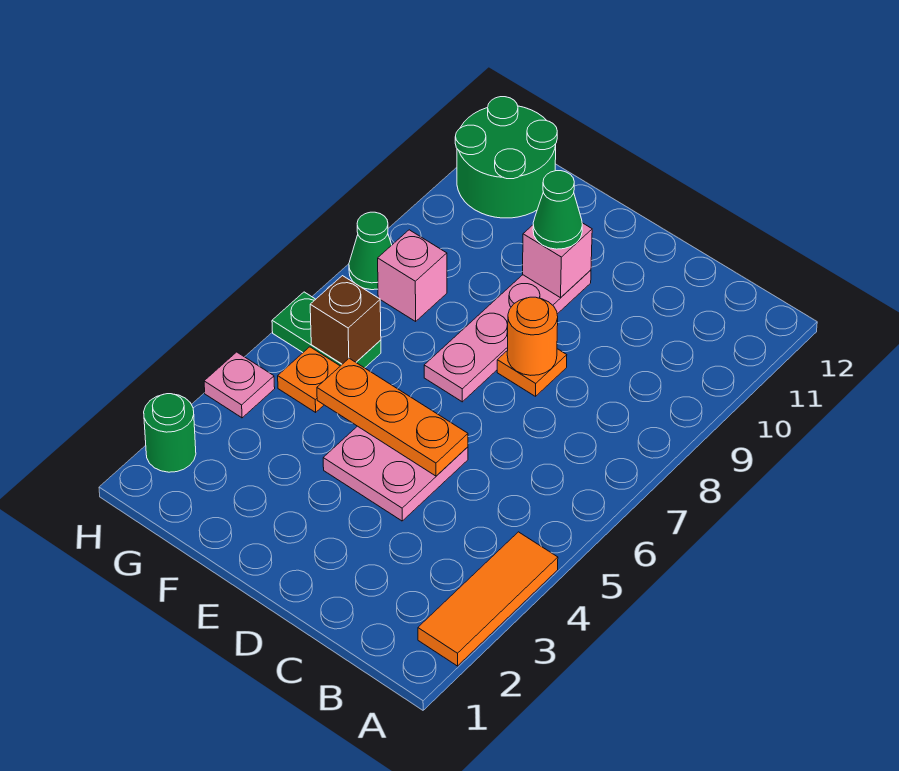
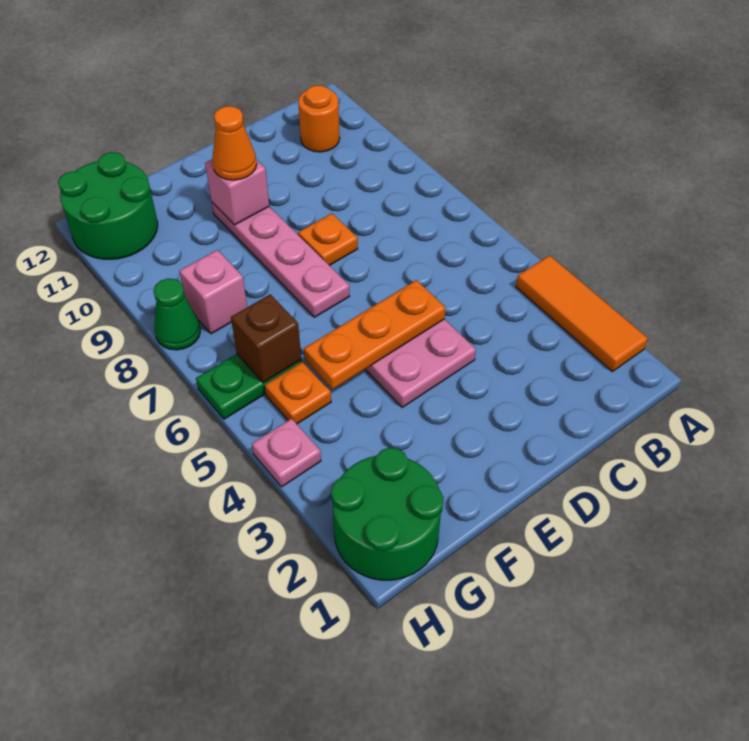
orange 1x1 round brick [507,297,558,375] -> orange 1x1 round brick moved to [298,85,340,152]
green 1x1 cone [533,171,582,249] -> orange 1x1 cone [212,106,257,180]
green 1x1 round brick [144,394,196,472] -> green 2x2 round brick [331,448,444,580]

